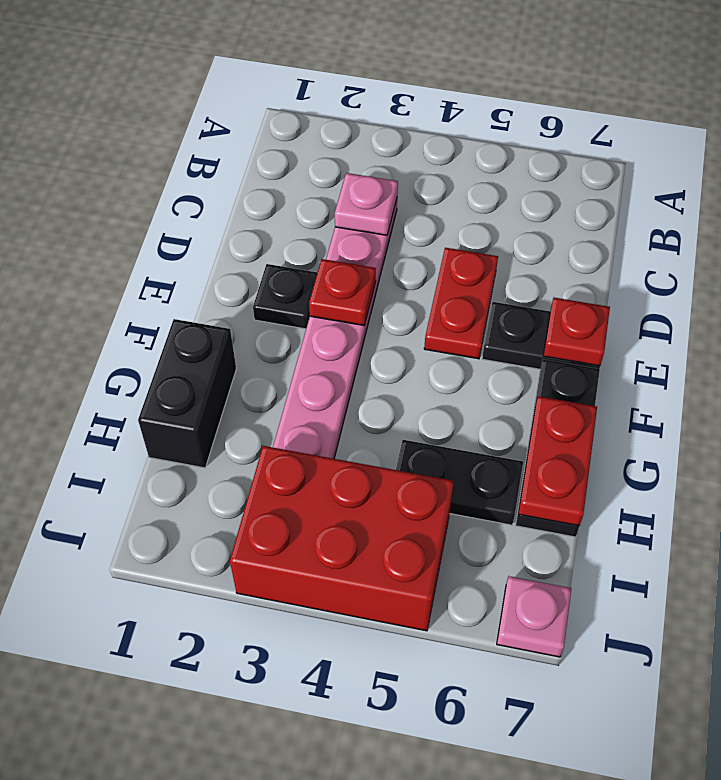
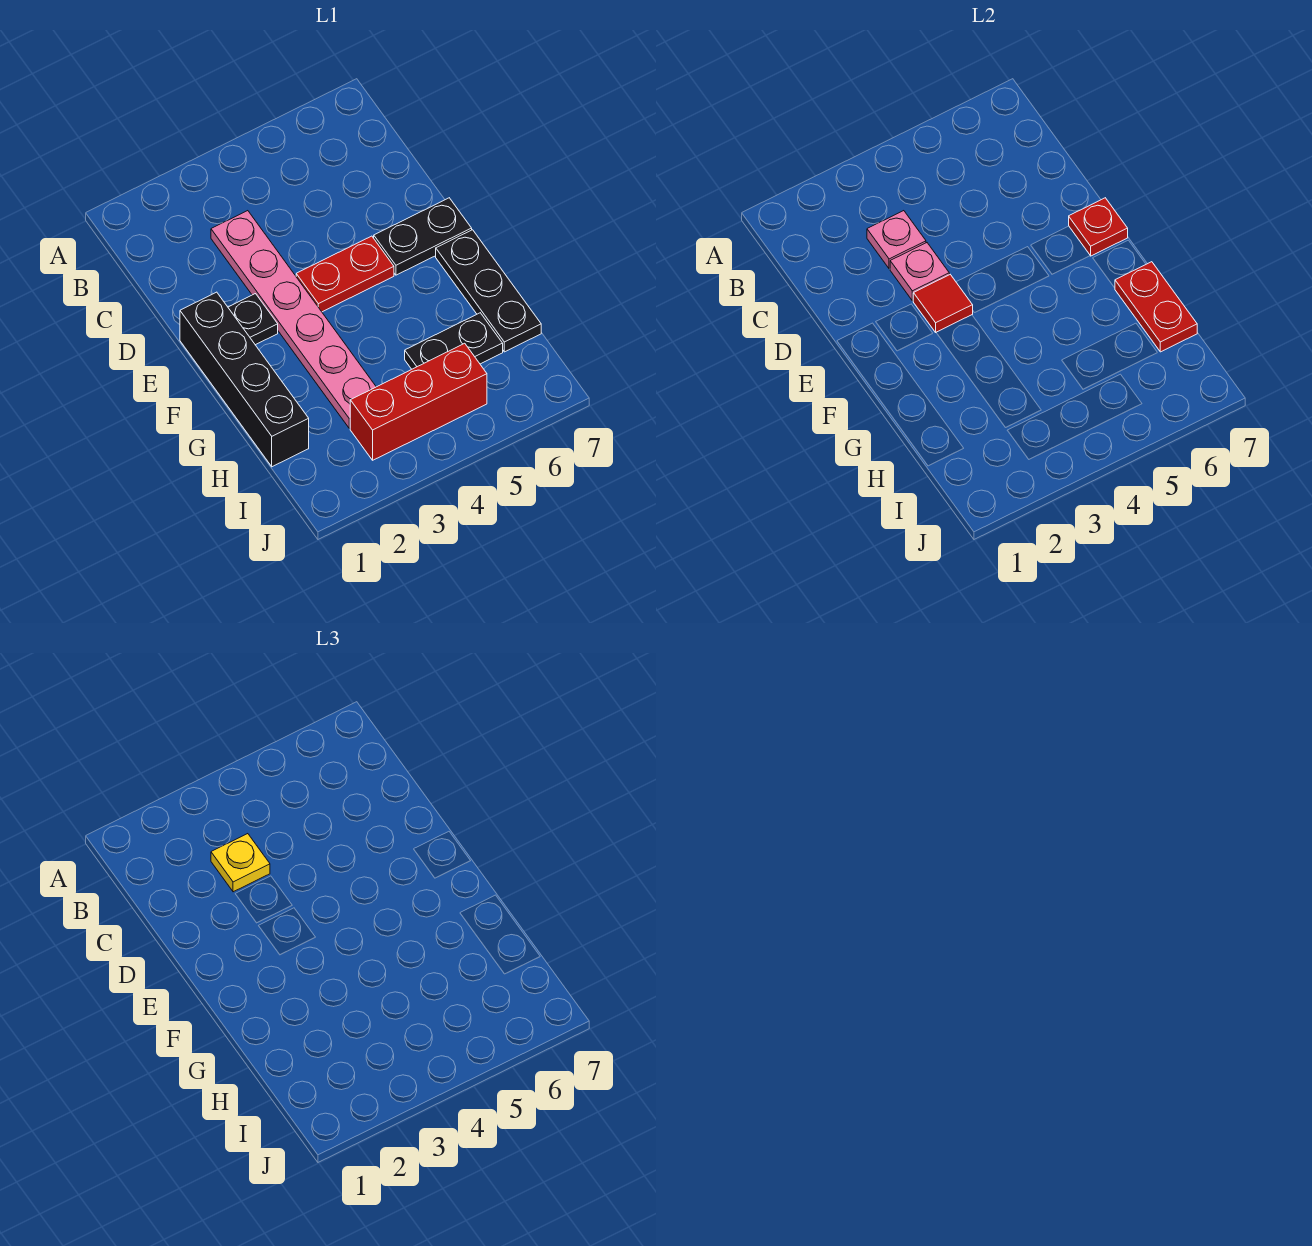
none -> yellow 1x1 plate [211,834,270,892]
red 1x2 plate [424,248,498,359] -> red 1x2 plate turned to [296,236,394,312]
red 1x1 plate [309,259,376,326] -> red 1x1 tile [913,275,973,332]
black 1x2 brick [138,319,236,468] -> black 1x4 brick [180,292,309,467]
red 2x3 brick [230,446,454,631] -> red 1x3 brick [350,343,487,460]
pink 1x1 plate [497,576,571,657] -> pink 1x1 plate moved to [890,243,949,301]

